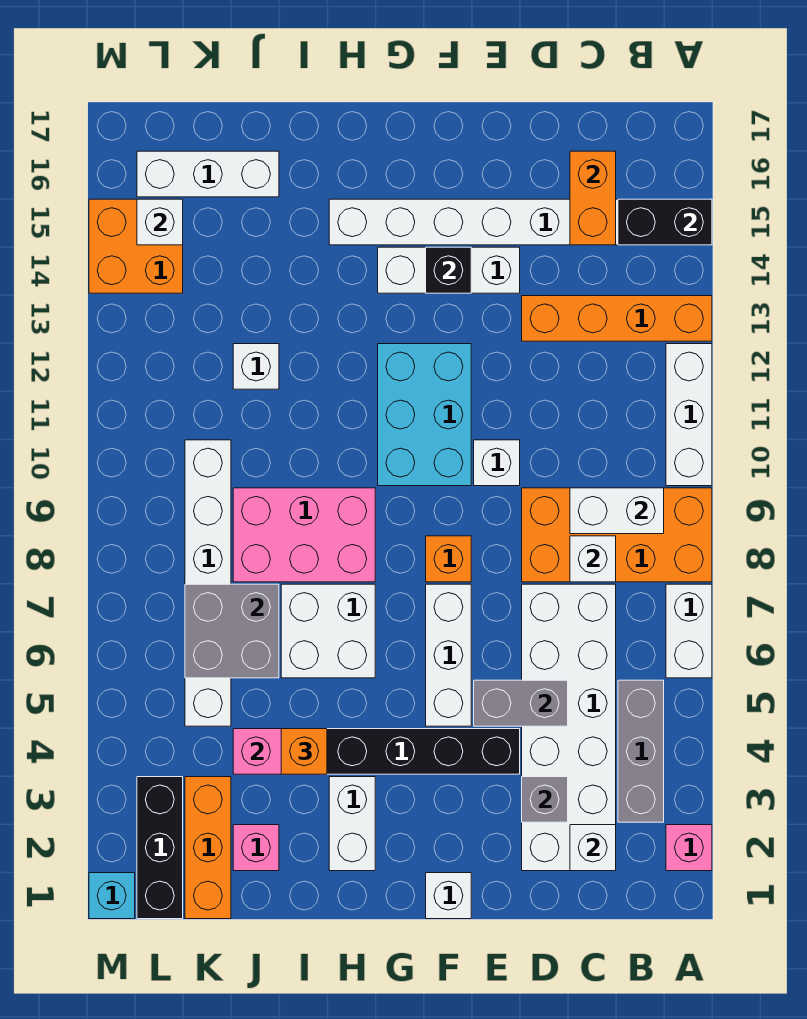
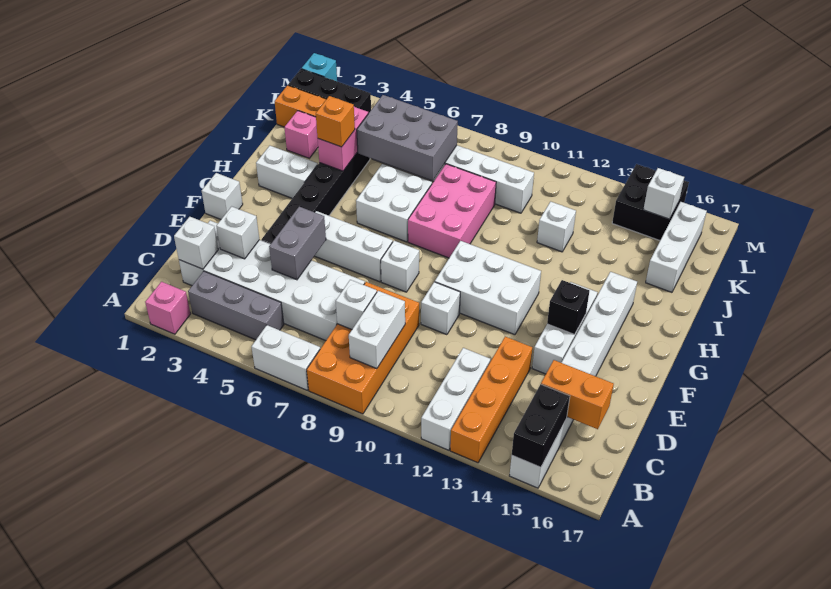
white 1x3 brick [666,344,712,486] -> white 1x3 brick turned to [421,348,490,450]
grey 1x1 brick [522,777,568,822] -> white 1x1 brick [216,206,259,259]
orange 1x1 brick [426,536,471,582] -> white 1x1 brick [381,241,419,292]
cyan 2x3 brick [378,344,471,486] -> white 2x3 brick [435,241,541,335]
grey 2x2 brick [185,584,279,678] -> grey 2x3 brick [357,95,458,180]
orange 2x2 brick [89,199,183,293] -> black 2x2 brick [612,164,689,240]

